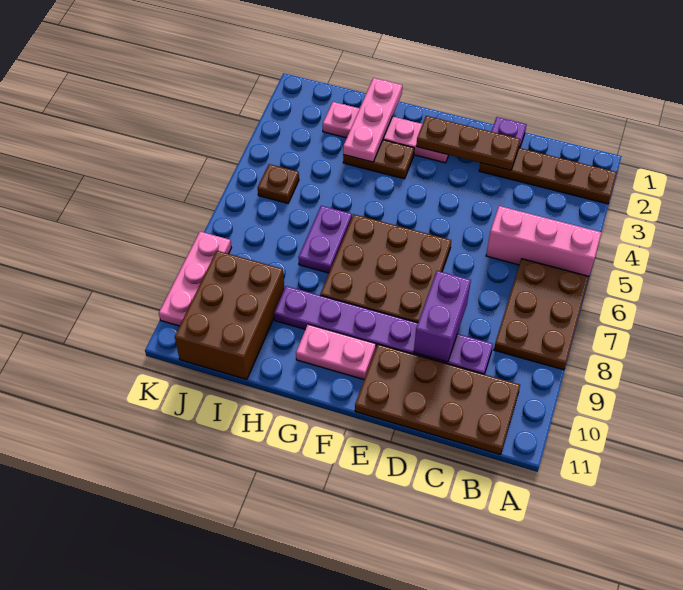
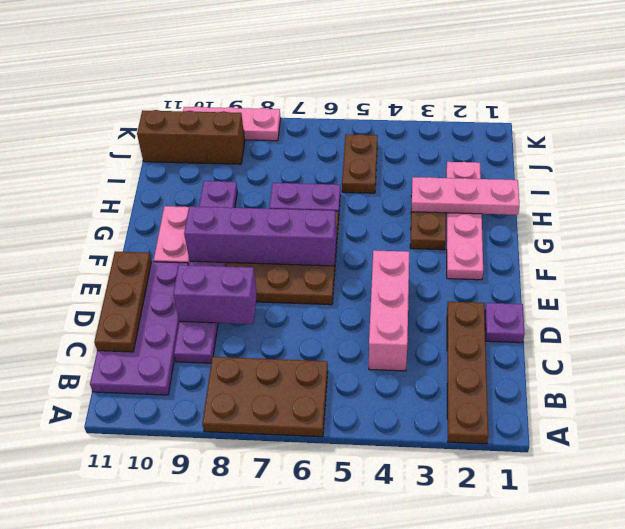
pink 1x3 brick [486,206,602,276] -> pink 1x3 brick moved to [369,250,409,371]
brown 2x4 plate [355,344,520,454] -> purple 2x4 plate [90,262,188,395]
brown 1x3 plate [416,116,520,170] -> brown 1x3 plate moved to [94,252,151,352]
none -> purple 1x4 brick [184,206,336,266]
brown 2x3 brick [175,251,284,380] -> brown 1x3 brick [137,110,245,164]
brown 1x1 plate [258,164,299,203] -> brown 1x2 plate [342,134,377,193]

